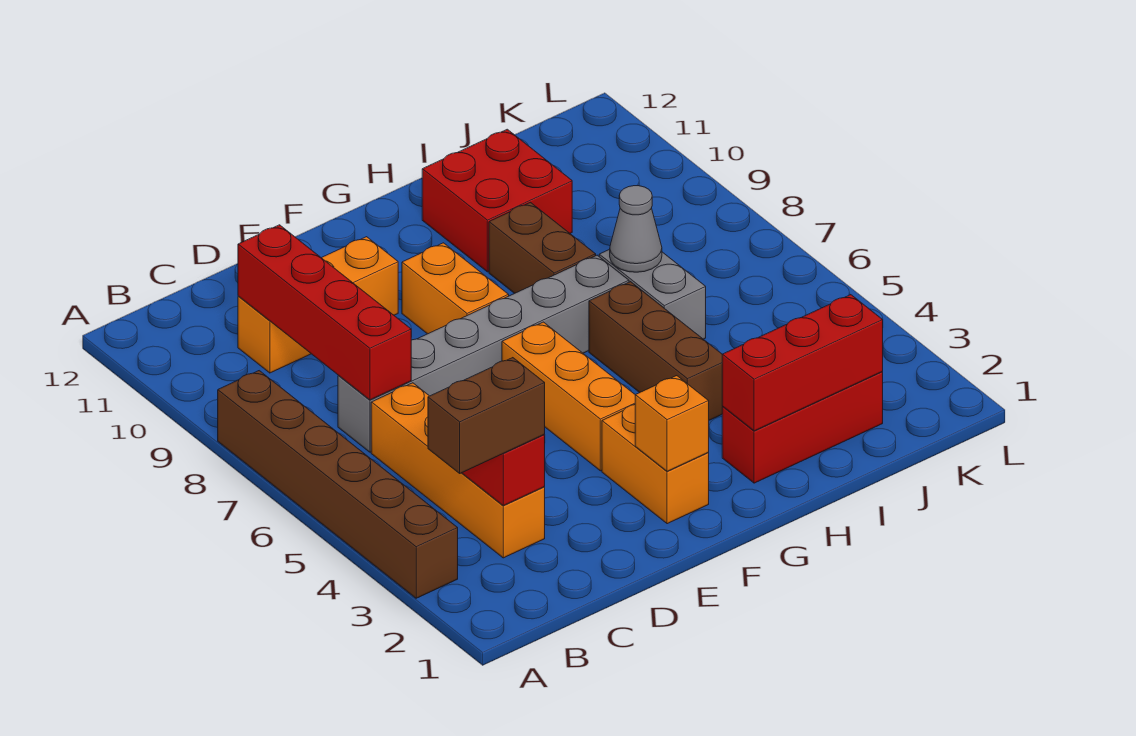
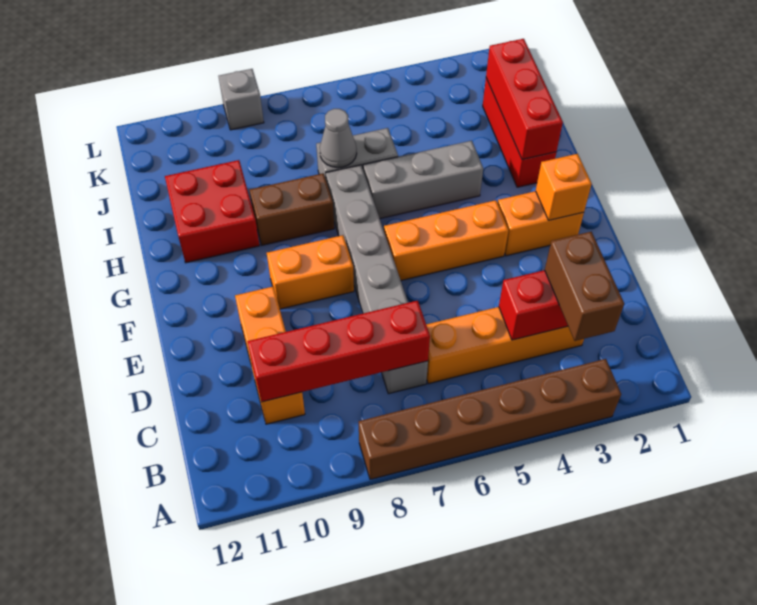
brown 1x3 brick [589,282,723,420] -> grey 1x3 brick [363,141,483,219]
none -> grey 1x1 brick [218,69,264,130]

